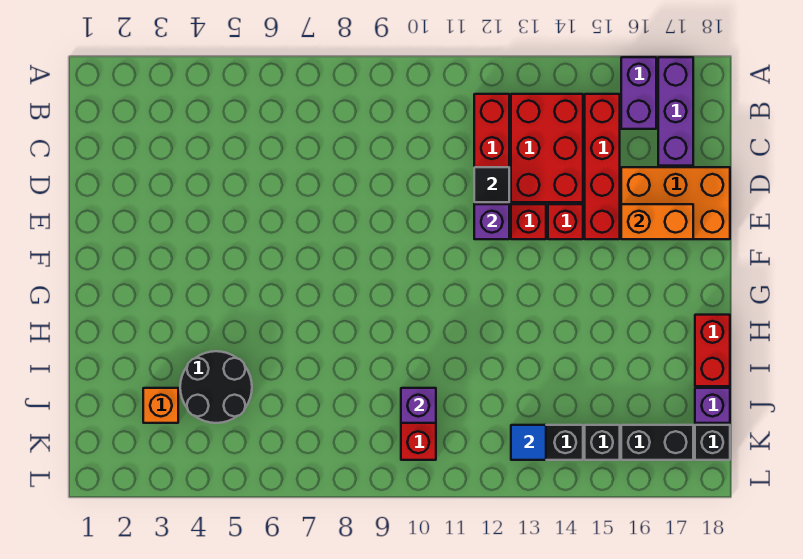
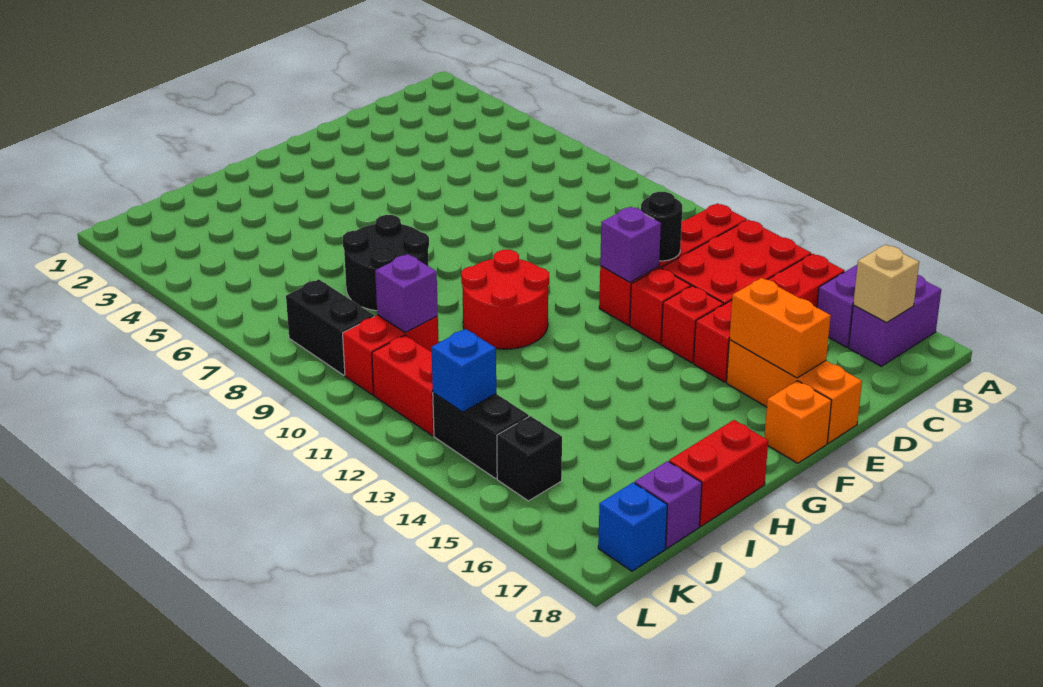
purple 1x3 brick [658,57,693,166] -> purple 1x2 brick [849,275,941,366]
none -> tan 1x1 brick [853,245,919,323]
black 1x1 tile [474,167,509,202] -> black 1x1 round brick [641,192,682,261]
orange 2x3 brick [621,167,730,239] -> orange 1x3 brick [727,340,862,443]
none -> red 2x2 round brick [461,250,549,349]
black 2x2 round brick [180,351,252,423] -> black 2x2 round brick moved to [343,215,429,311]
orange 1x1 brick [143,388,178,423] -> orange 1x1 brick moved to [764,381,832,463]
none -> red 1x2 brick [372,335,434,436]
blue 1x1 tile [511,425,546,460] -> blue 1x1 brick [431,329,496,412]
black 1x2 brick [621,425,693,460] -> black 1x2 brick moved to [286,279,374,375]
black 1x1 brick [695,425,730,460] -> blue 1x1 brick [598,483,667,571]

